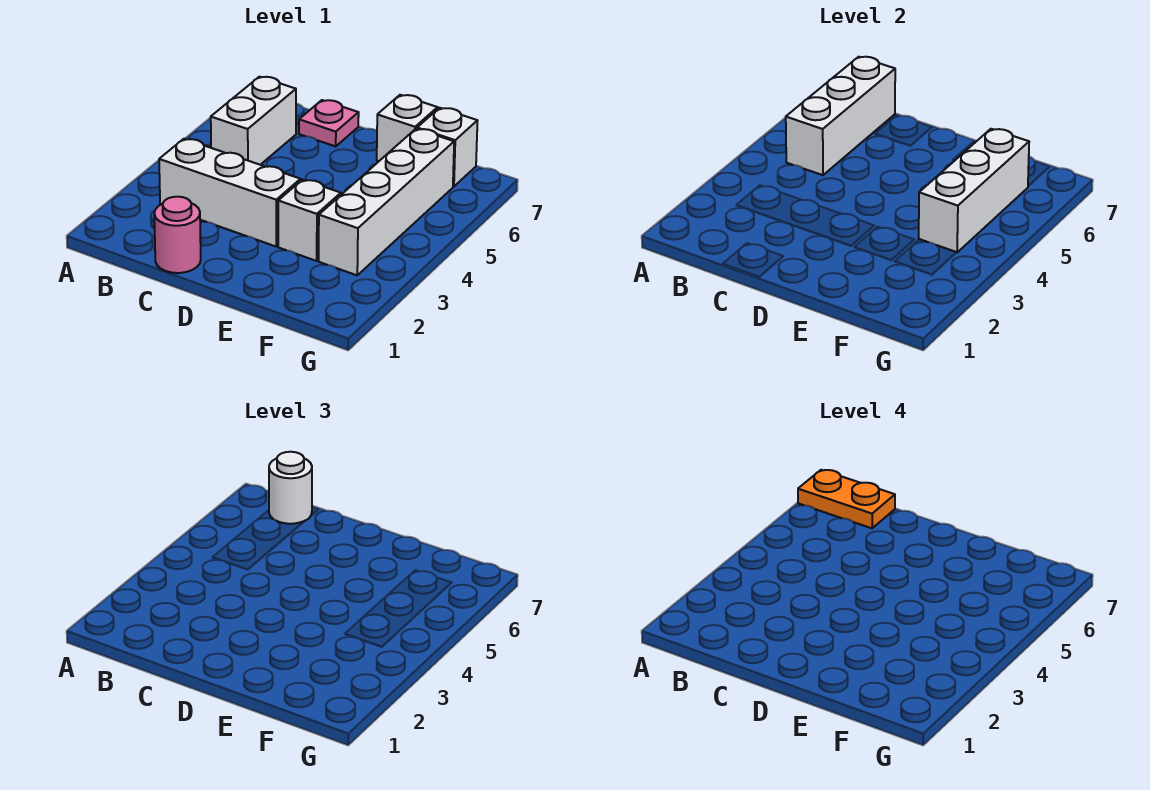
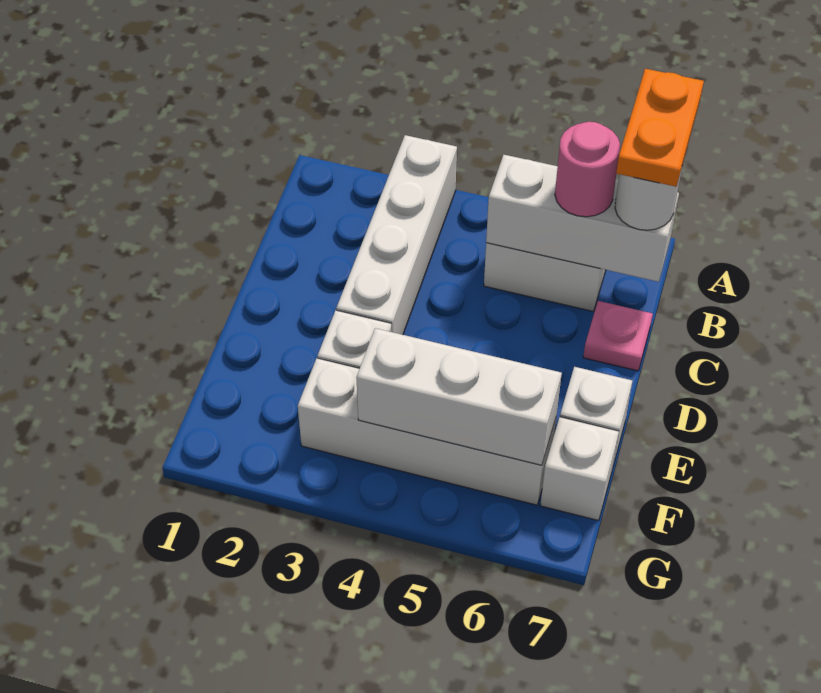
white 1x3 brick [159,139,301,246] -> white 1x4 brick [336,135,457,335]
pink 1x1 round brick [154,197,201,273] -> pink 1x1 round brick moved to [555,122,620,217]

